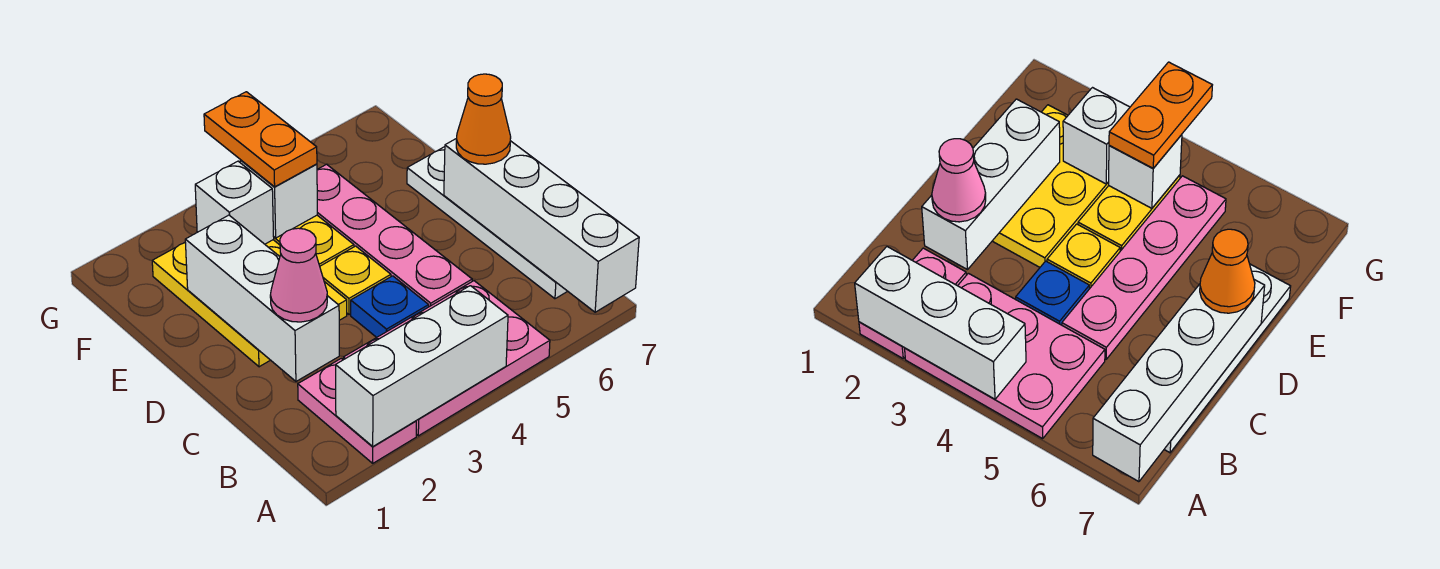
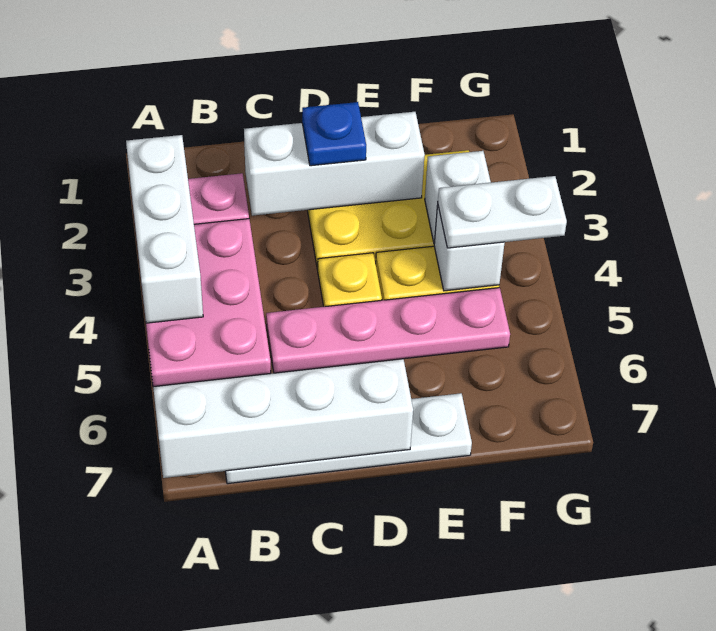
pink 1x1 cone [270,228,327,322] -> none
blue 1x1 plate [351,276,429,337] -> blue 1x1 plate moved to [302,102,366,166]
orange 1x1 cone [456,74,511,164] -> none
orange 1x2 plate [204,92,317,187] -> white 1x2 plate [438,176,567,248]

